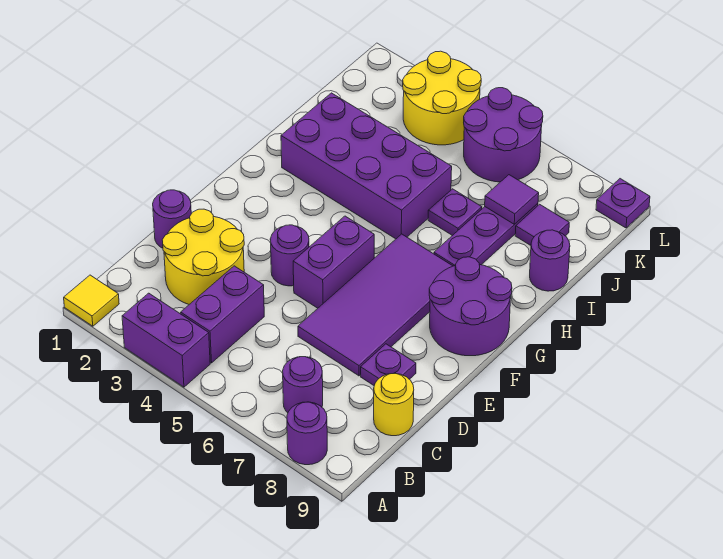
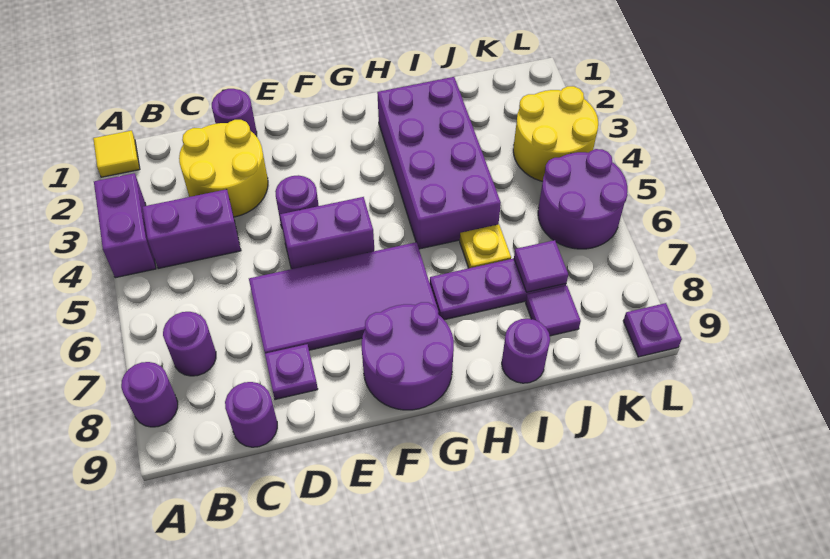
yellow 1x1 round brick [374,373,414,436] -> purple 1x1 round brick [225,382,277,447]
purple 1x1 plate [428,189,482,236] -> yellow 1x1 plate [460,224,511,268]

